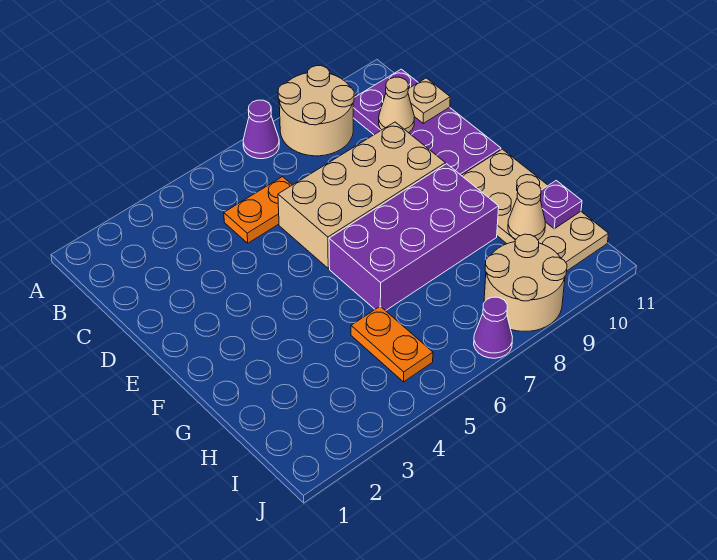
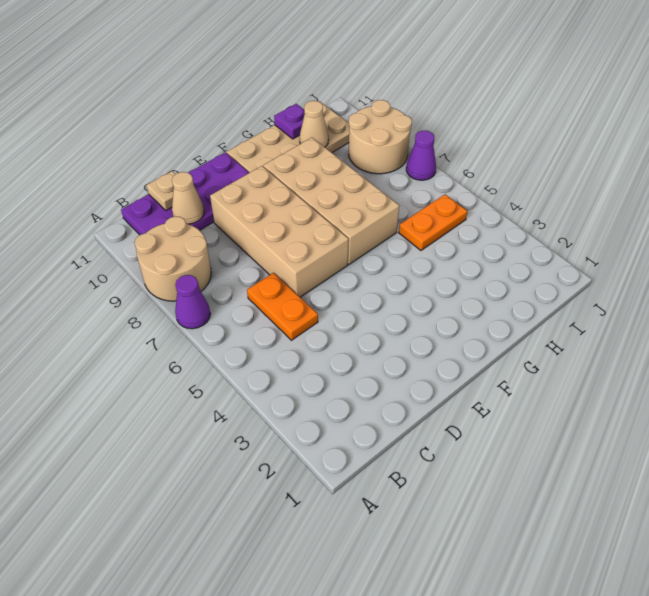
purple 2x4 brick [329,164,499,311] -> tan 2x4 brick [263,138,399,264]

